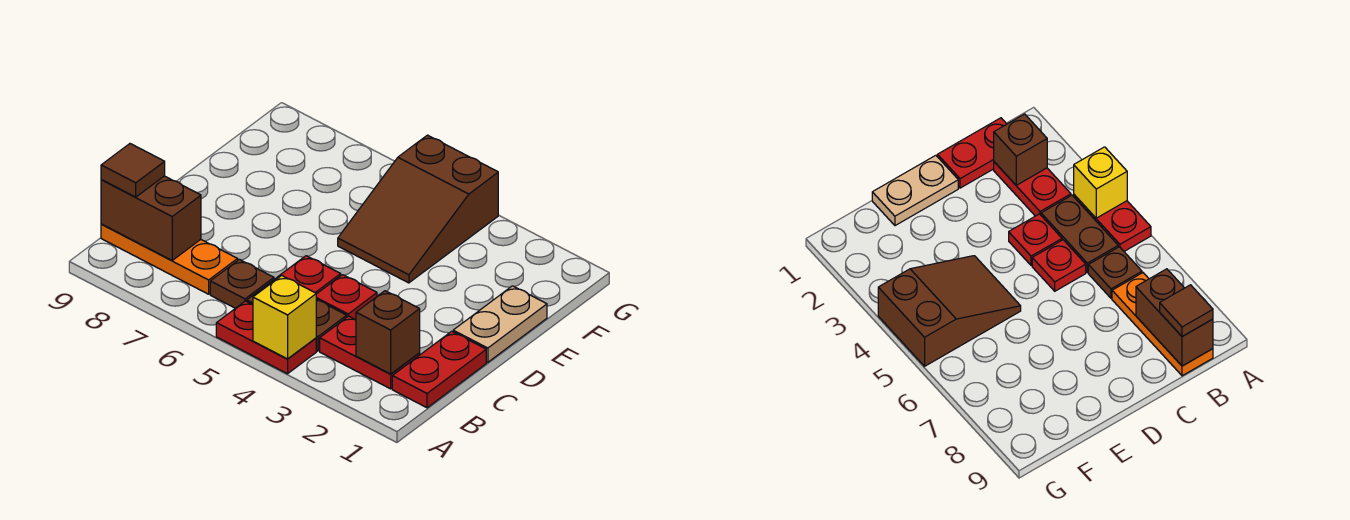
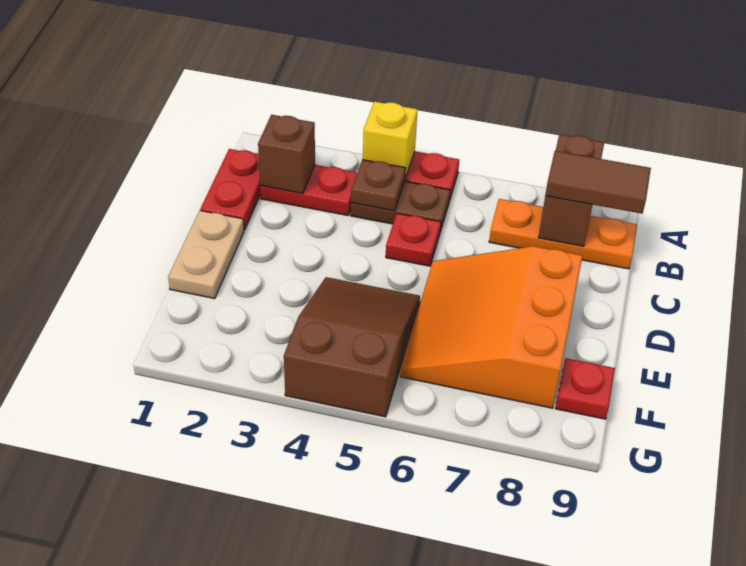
brown 1x1 plate [210,259,274,308] -> brown 1x1 plate moved to [351,160,406,211]
brown 1x2 brick [101,176,201,260] -> brown 1x2 brick turned to [538,134,604,246]
brown 1x1 tile [101,144,165,197] -> brown 1x2 tile [545,151,651,214]
red 1x1 plate [316,275,377,320] -> red 1x1 plate moved to [555,358,615,419]
none -> orange 3x3 slope [400,246,582,408]

